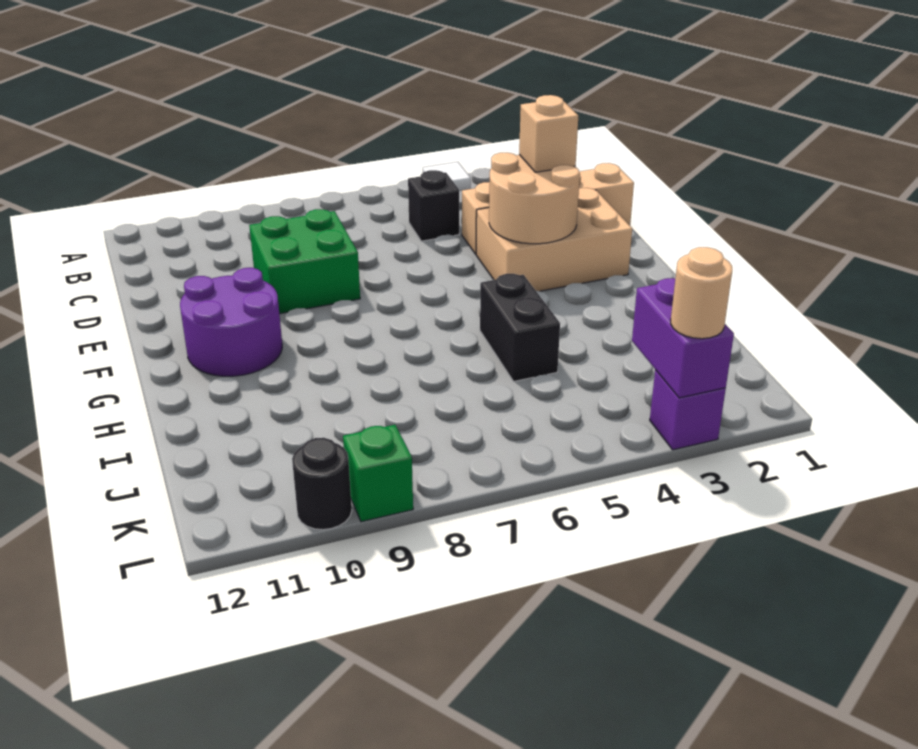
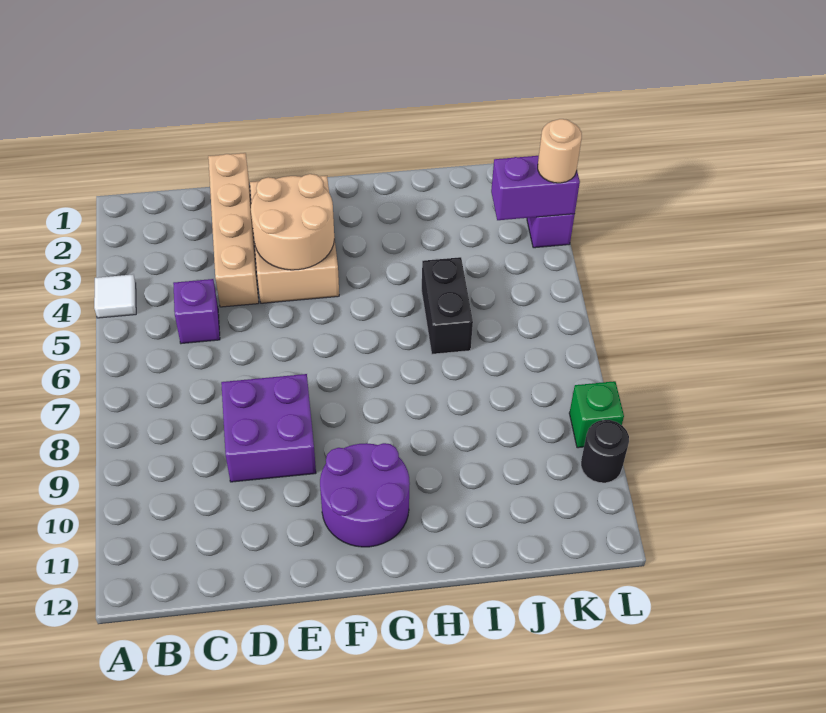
black 1x1 brick [408,170,459,241] -> purple 1x1 brick [173,279,220,344]
green 2x2 brick [249,209,360,314] -> purple 2x2 brick [221,374,316,482]
tan 1x1 brick [519,95,578,172] -> none
black 1x2 brick [480,274,560,381] -> black 1x2 brick turned to [421,257,473,354]

